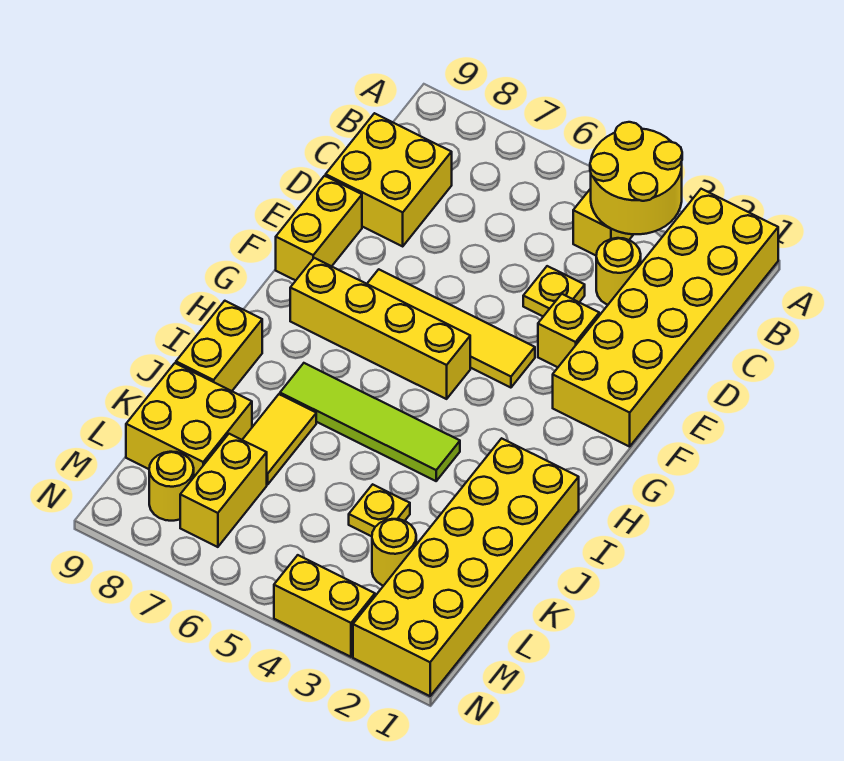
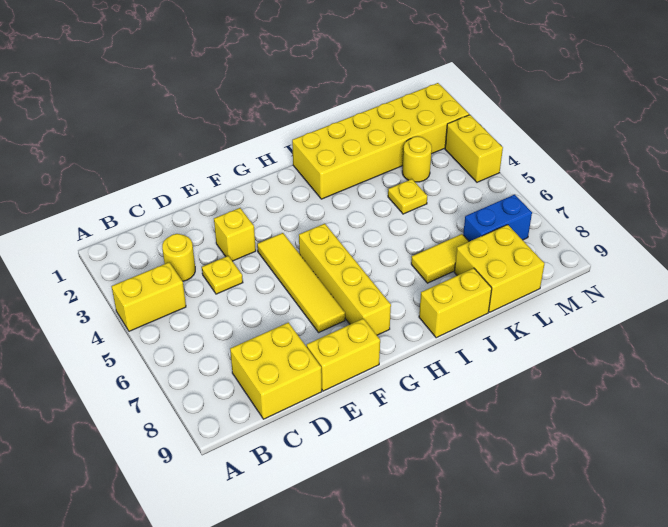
yellow 2x6 brick [553,189,778,447] -> none
yellow 2x2 round brick [590,122,682,234] -> none
lime 1x4 tile [280,363,460,481] -> none
yellow 1x2 brick [180,434,267,547] -> blue 1x2 brick [463,194,532,242]
yellow 1x1 round brick [149,452,194,521] -> none

